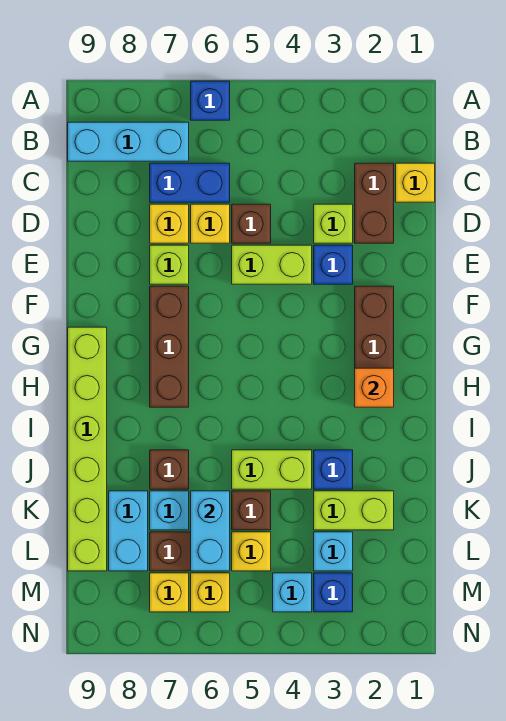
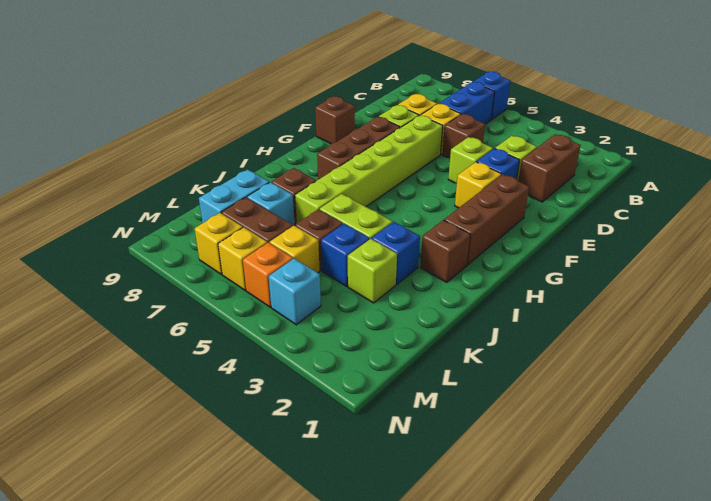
cyan 1x3 brick [68,122,189,161] -> none
yellow 1x1 brick [396,163,435,202] -> yellow 1x1 brick moved to [455,162,501,208]
blue 1x2 brick [150,163,230,202] -> blue 1x2 brick turned to [439,82,495,124]
lime 1x2 brick [232,245,312,284] -> lime 1x1 brick [448,137,493,183]
none -> brown 1x1 brick [315,96,355,144]
lime 1x6 brick [68,327,107,571] -> lime 1x6 brick moved to [295,116,443,223]
orange 1x1 brick [355,368,394,407] -> orange 1x1 brick moved to [243,242,293,307]
none -> brown 1x1 brick [420,220,470,282]
lime 1x2 brick [314,491,394,530] -> lime 1x1 brick [348,239,397,303]
cyan 1x2 brick [191,491,230,571] -> none
cyan 1x1 brick [314,532,353,571] -> none
blue 1x1 brick [314,573,353,612] -> blue 1x1 brick moved to [321,224,369,286]

